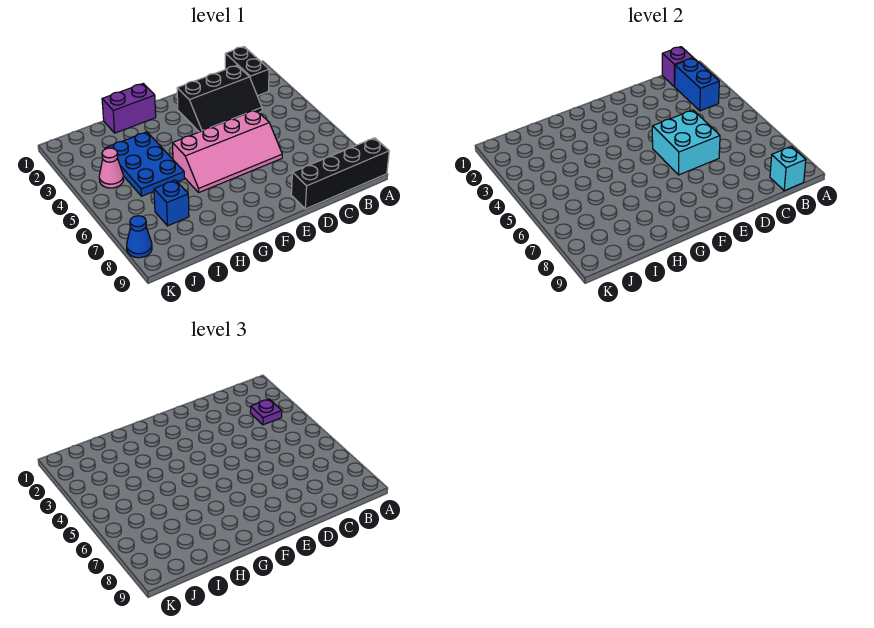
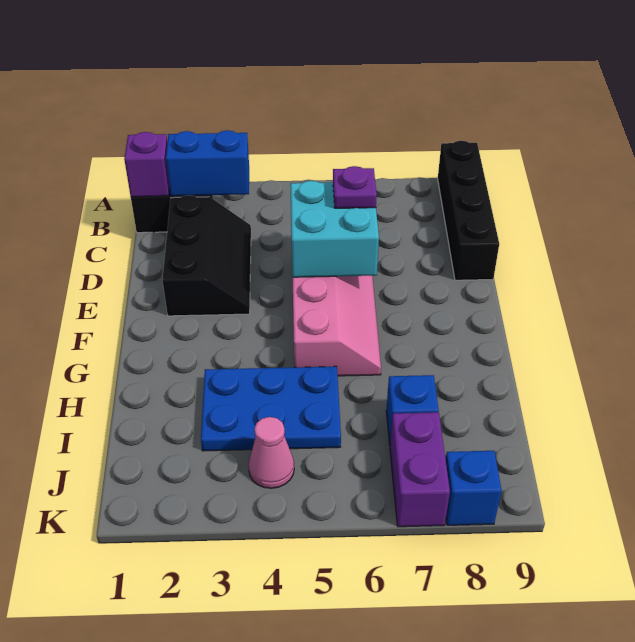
purple 1x1 plate [250,399,282,425] -> purple 1x1 plate moved to [333,166,377,208]
cyan 1x1 brick [770,146,806,191] -> none
purple 1x2 brick [102,84,156,133] -> purple 1x2 brick moved to [390,412,450,527]
blue 1x1 cone [127,216,152,258] -> blue 1x1 brick [446,451,502,525]

